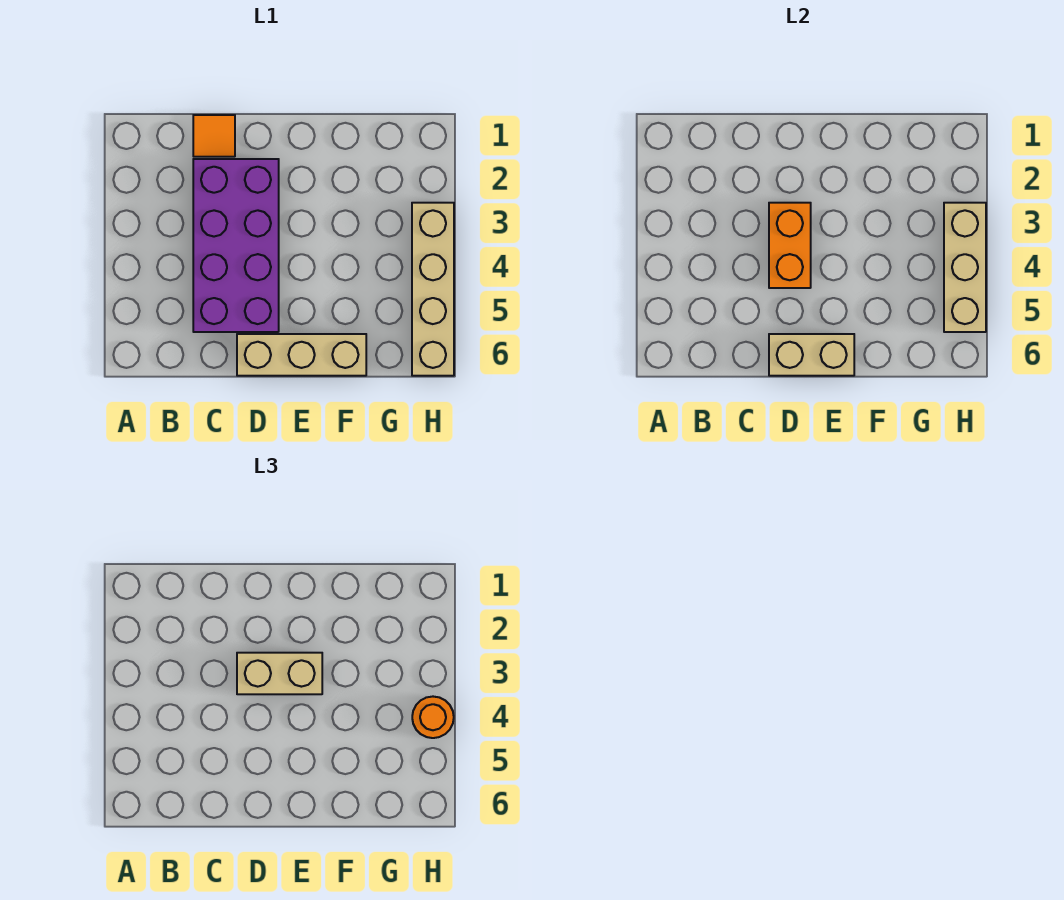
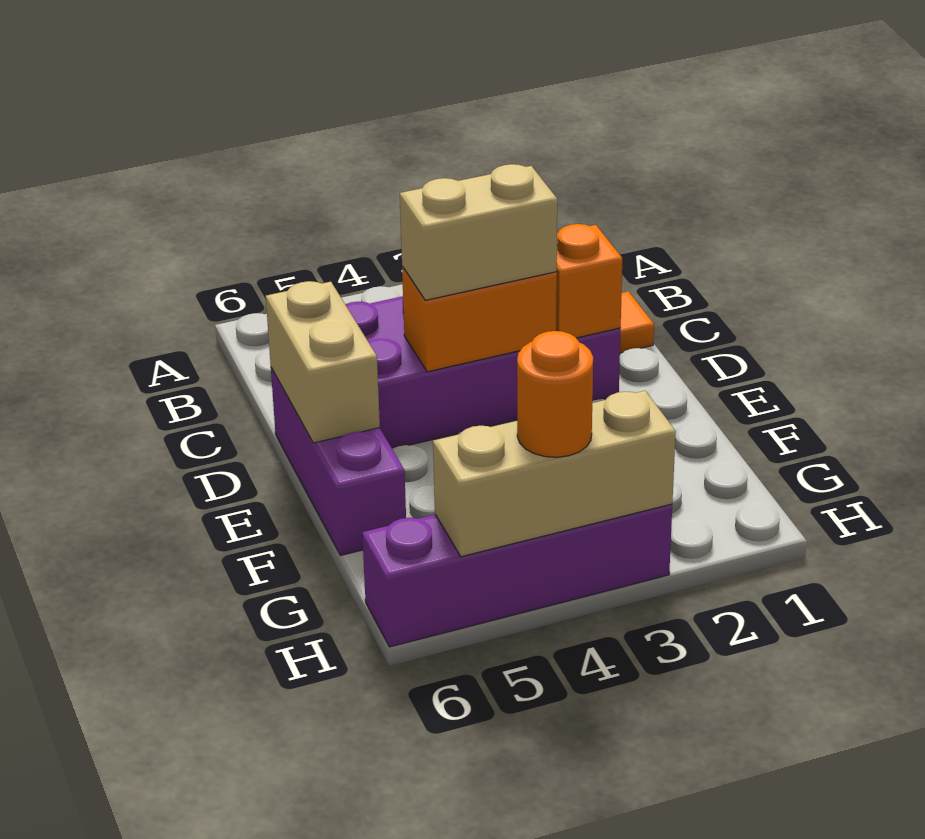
none -> orange 1x1 brick [556,224,622,338]
tan 1x2 brick [237,653,322,694] -> tan 1x2 brick turned to [400,164,557,300]
tan 1x3 brick [237,334,366,376] -> purple 1x3 brick [271,368,406,555]
tan 1x4 brick [412,203,454,376] -> purple 1x4 brick [362,504,672,647]

